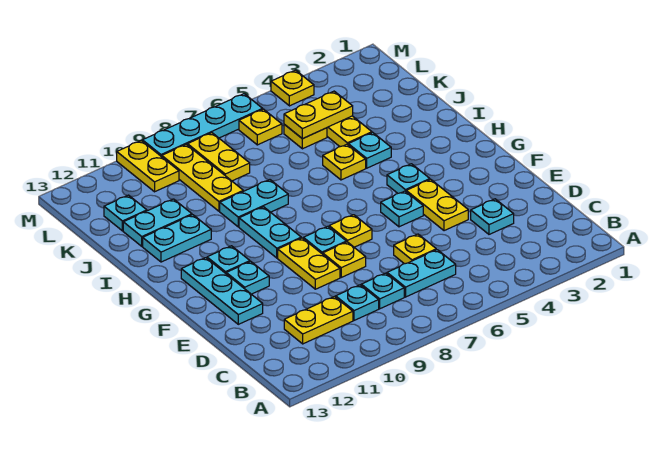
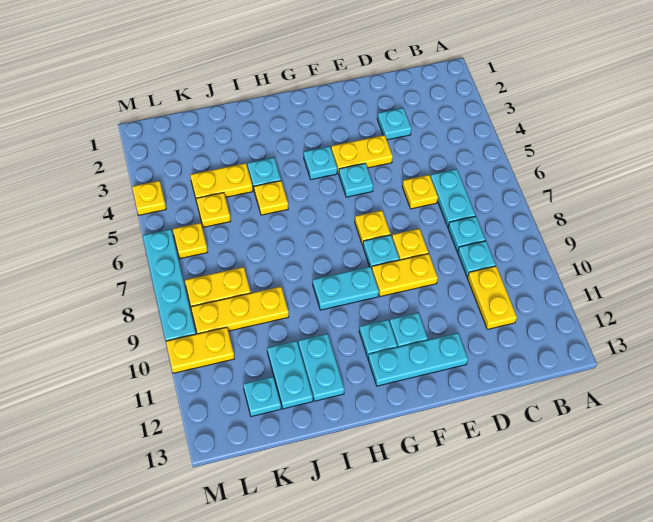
cyan 1x2 plate [220,180,288,227] -> none
yellow 1x2 plate [284,91,353,139] -> none

